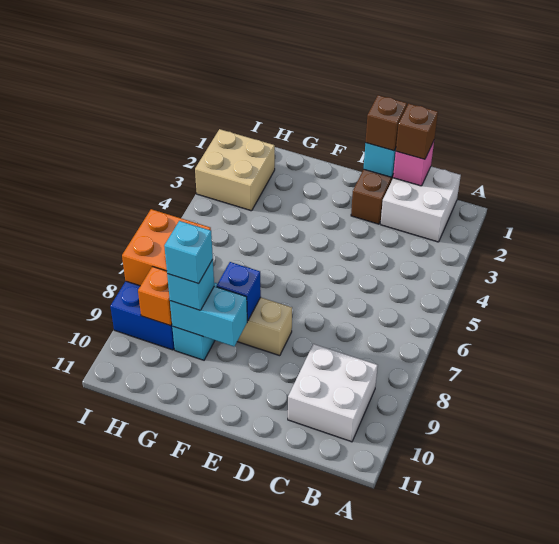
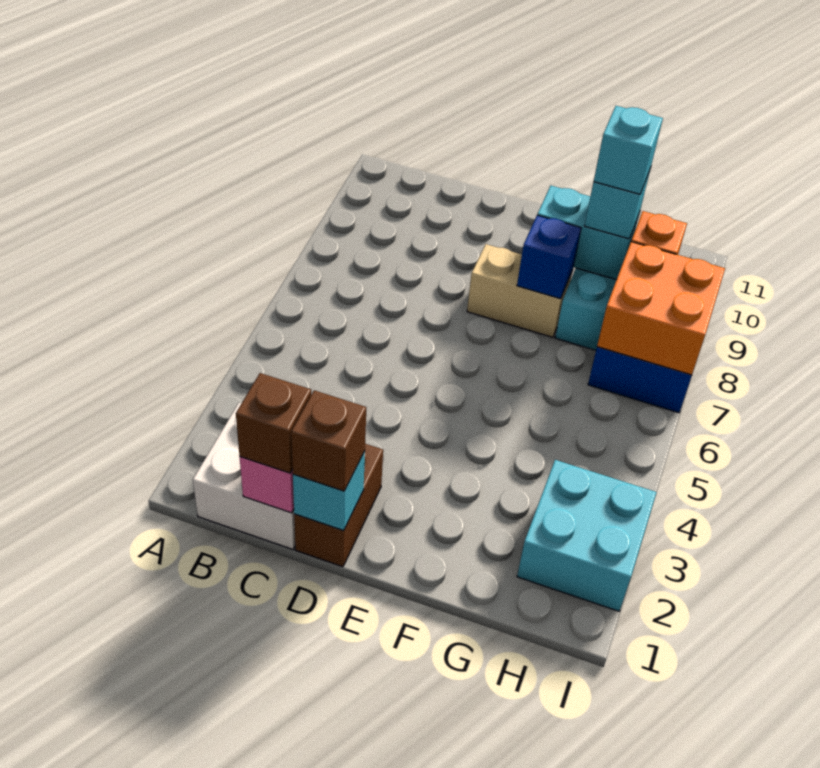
white 2x2 brick [288,344,378,442] -> none
tan 2x2 brick [195,129,275,211] -> cyan 2x2 brick [517,460,657,611]

